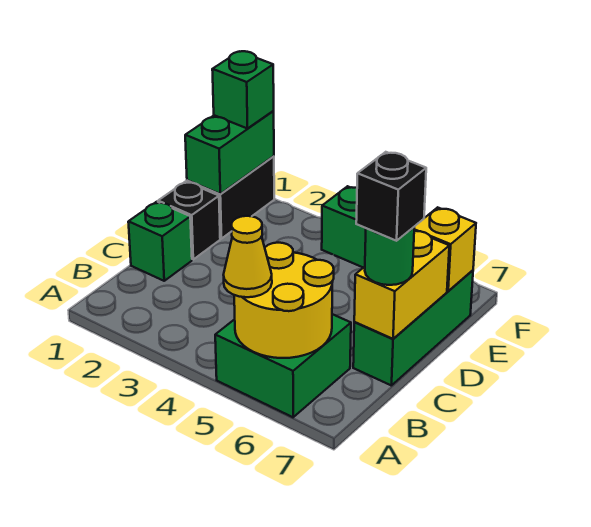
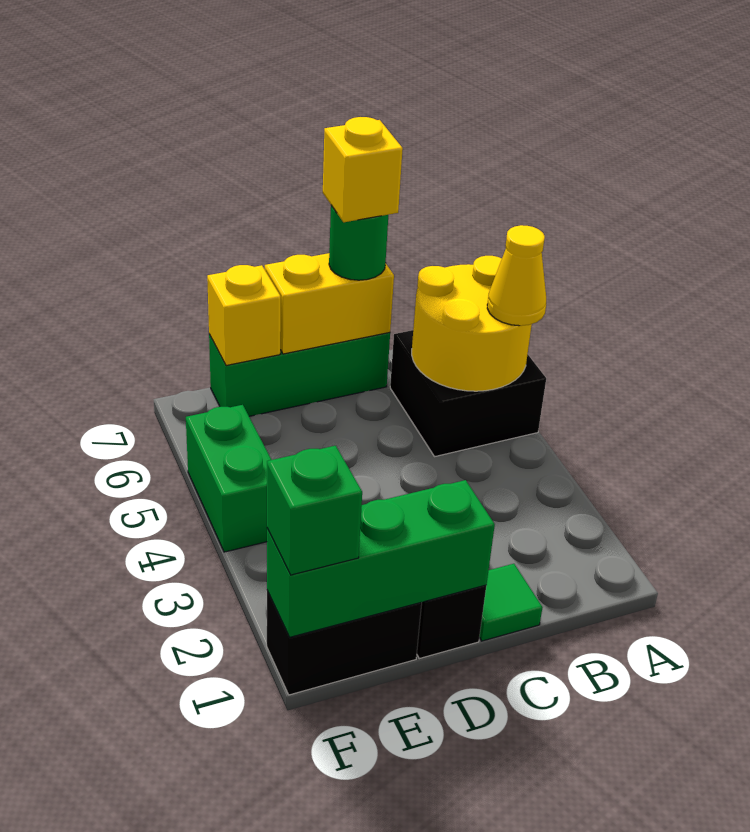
green 2x2 brick [215,314,351,417] -> black 2x2 brick [390,330,546,456]
green 1x1 brick [128,202,192,281] -> green 1x1 tile [479,564,543,641]
black 1x1 brick [356,152,426,241] -> yellow 1x1 brick [323,117,403,222]
green 1x2 brick [185,111,274,194] -> green 1x3 brick [267,480,495,637]

